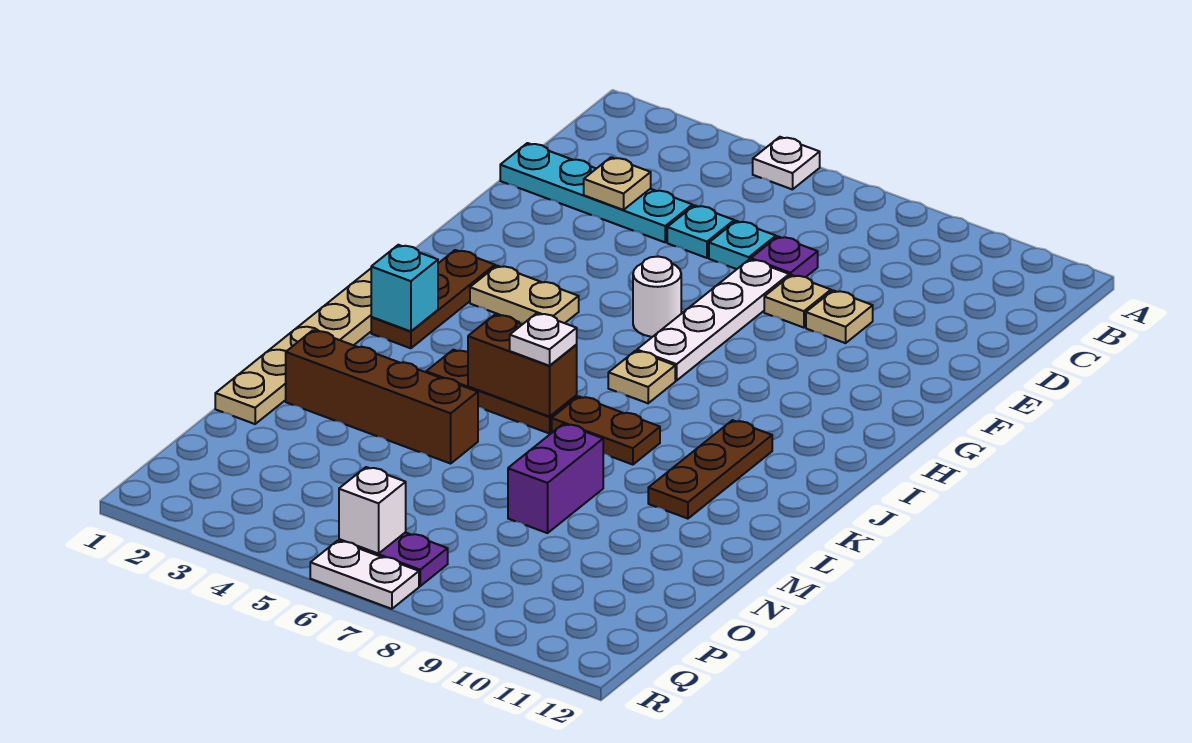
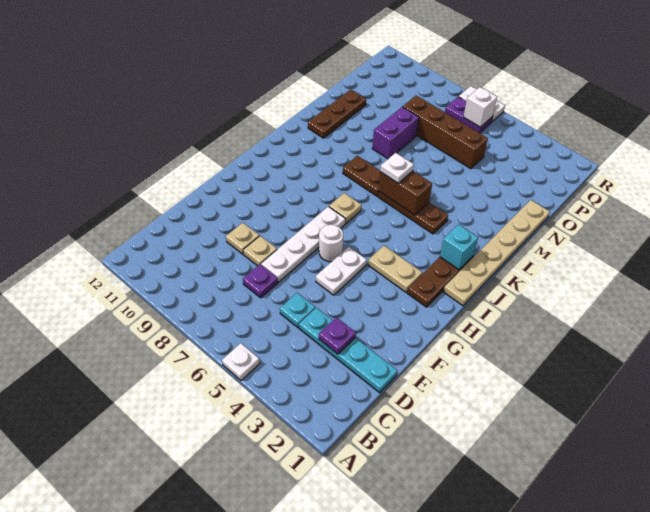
tan 1x1 plate [584,157,651,210] -> purple 1x1 plate [319,317,356,354]
cyan 1x1 plate [709,221,776,269] -> none
none -> white 1x2 plate [316,247,367,295]
brown 1x3 plate [648,420,772,519] -> brown 1x3 plate moved to [308,89,366,138]
brown 1x4 brick [286,330,478,464] -> brown 1x4 brick moved to [403,96,488,169]

